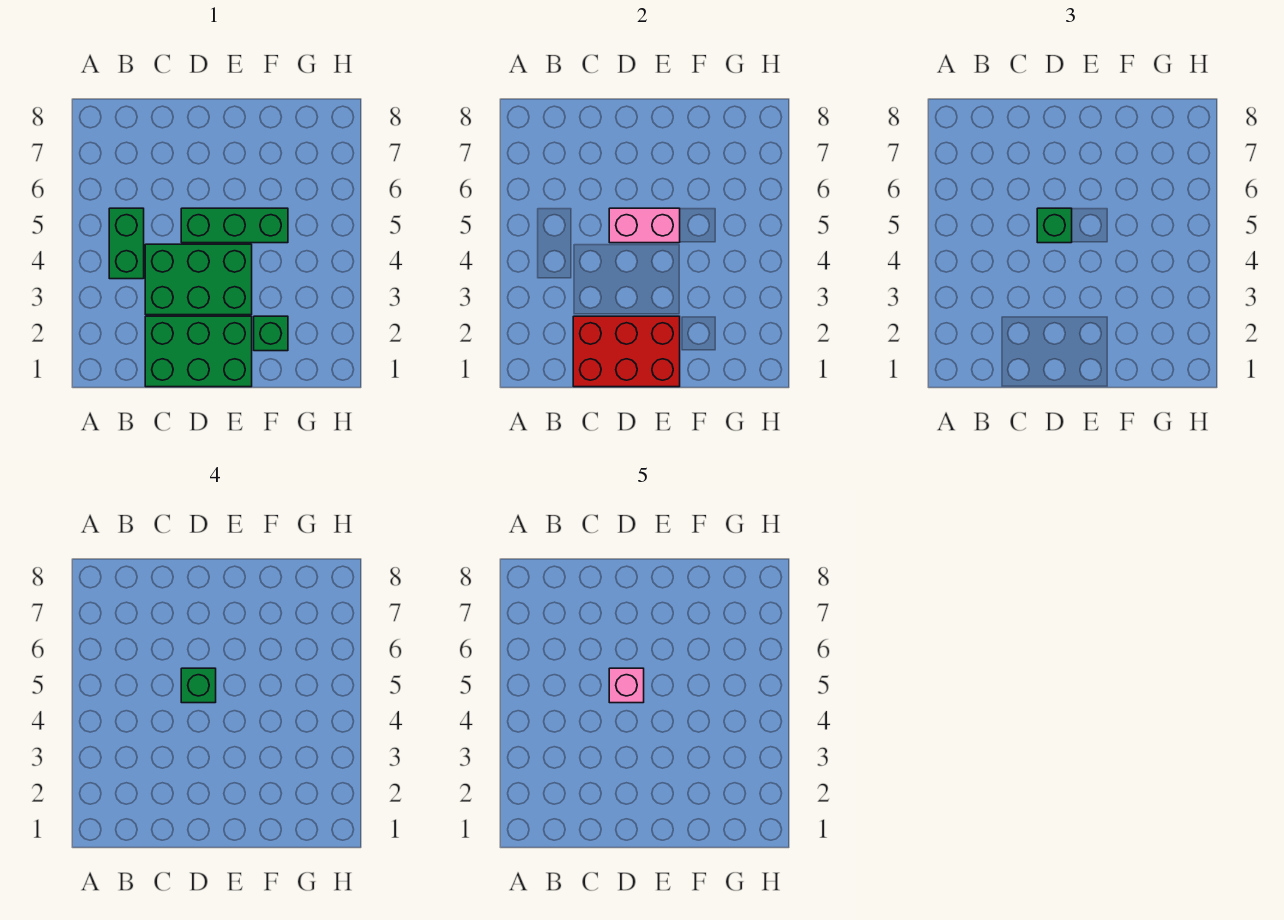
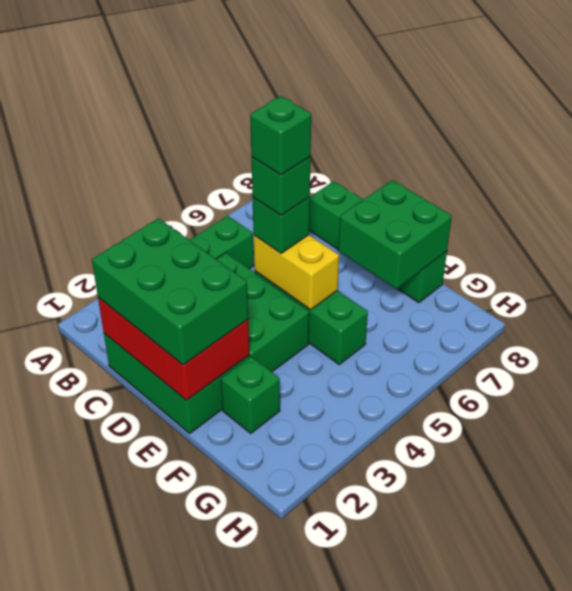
none -> green 2x3 brick [92,218,248,365]
none -> green 1x4 brick [309,181,447,303]
pink 1x2 brick [609,208,680,243] -> yellow 1x2 brick [254,235,339,310]
pink 1x1 brick [609,668,644,703] -> green 1x1 brick [250,96,311,175]
none -> green 2x2 brick [338,180,452,289]

